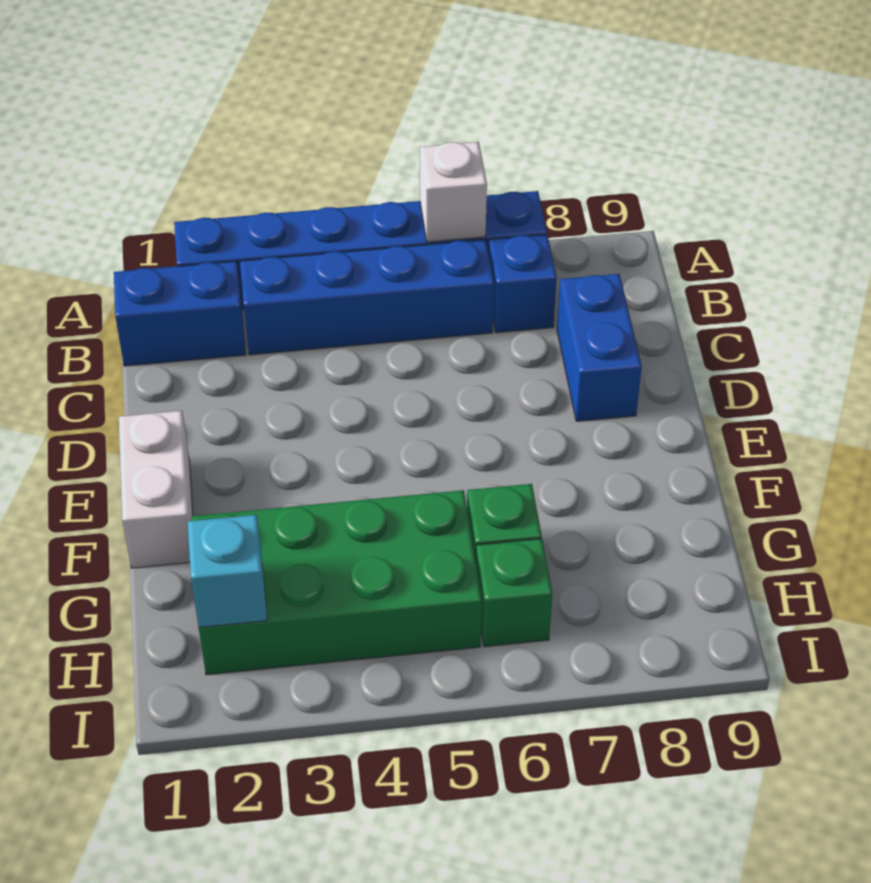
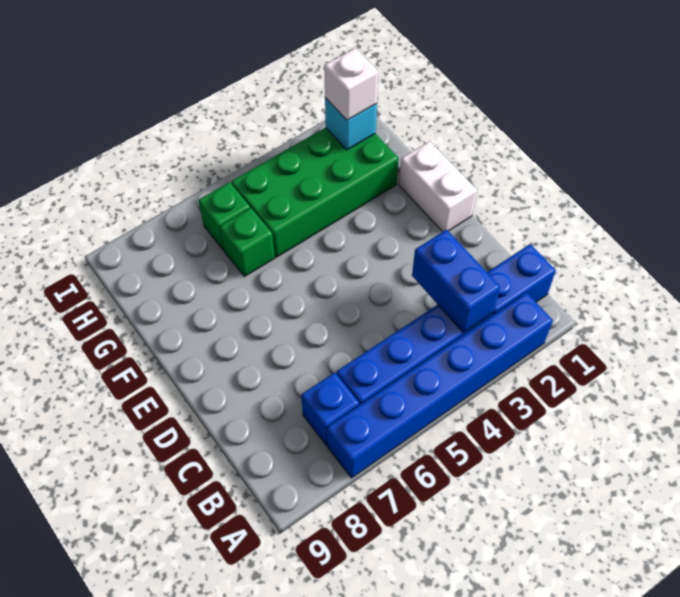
white 1x1 brick [419,142,487,242] -> white 1x1 brick moved to [324,48,379,120]
blue 1x2 brick [557,274,642,421] -> blue 1x2 brick moved to [412,230,500,332]

